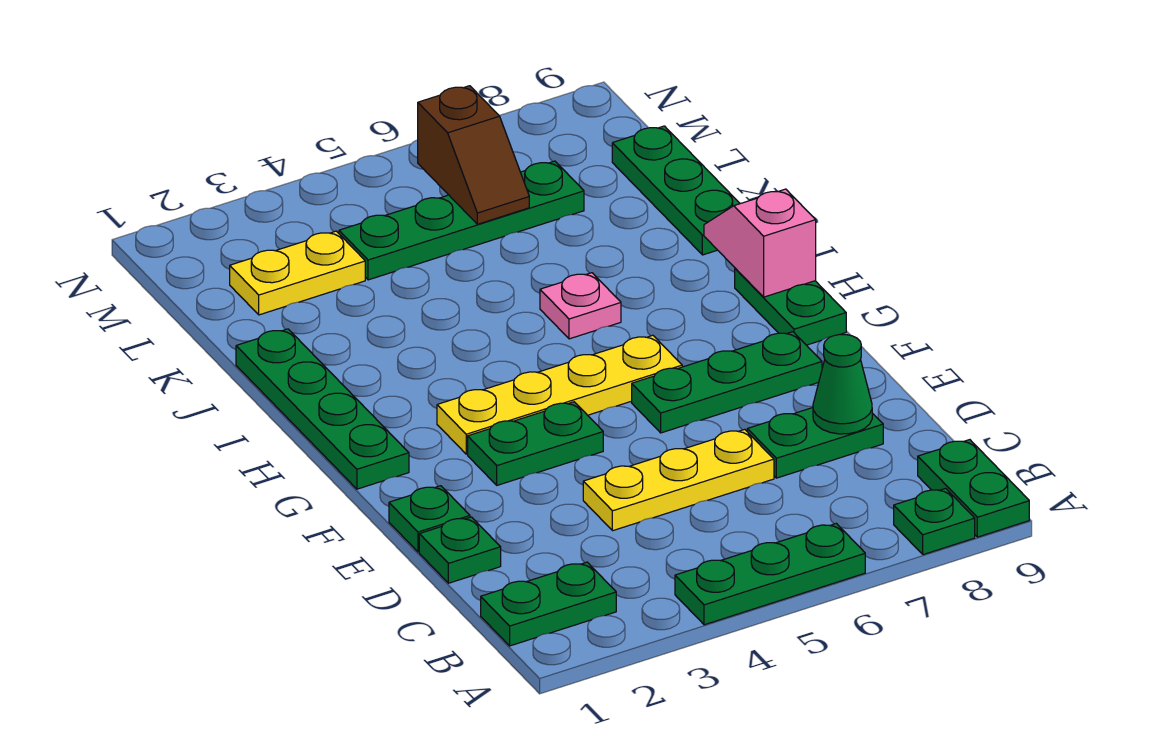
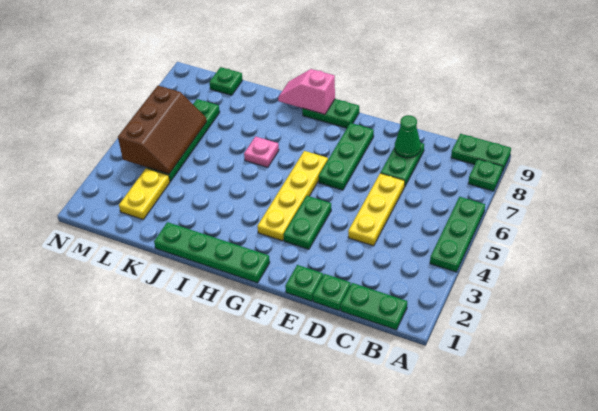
green 1x2 plate [481,562,616,646] -> green 1x2 plate turned to [341,283,407,330]
green 1x3 plate [612,126,740,255] -> green 1x1 plate [209,67,243,95]
brown 1x2 slope [418,86,529,224] -> brown 2x3 slope [118,86,207,174]

